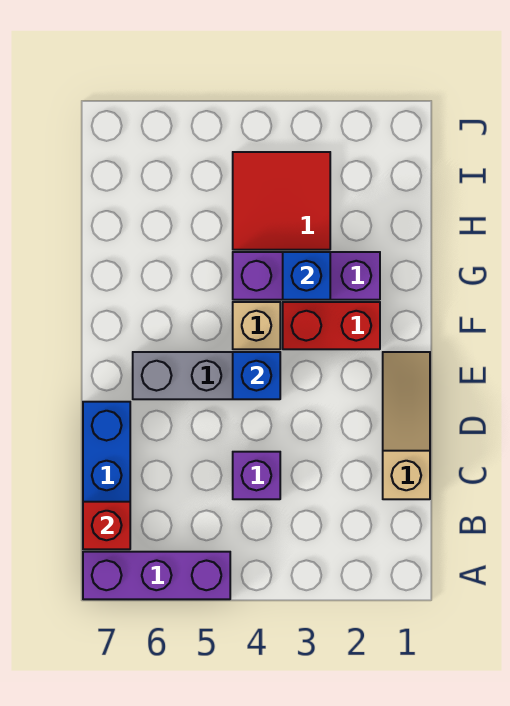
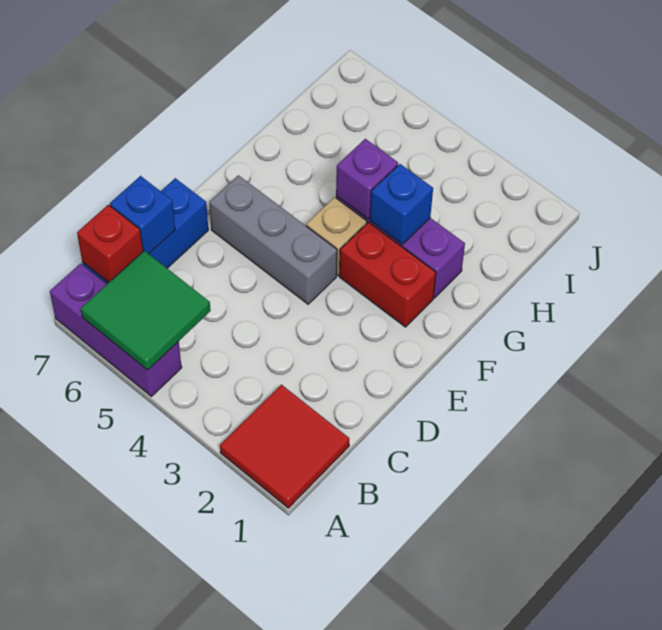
none -> green 2x2 tile [81,251,211,370]
tan 1x3 slope [383,352,430,499] -> none
purple 1x1 brick [233,452,280,499] -> purple 1x1 brick moved to [336,139,398,219]
blue 1x1 brick [233,352,280,399] -> blue 1x1 brick moved to [110,176,175,254]
red 2x2 tile [233,152,330,250] -> red 2x2 tile moved to [220,385,349,508]

